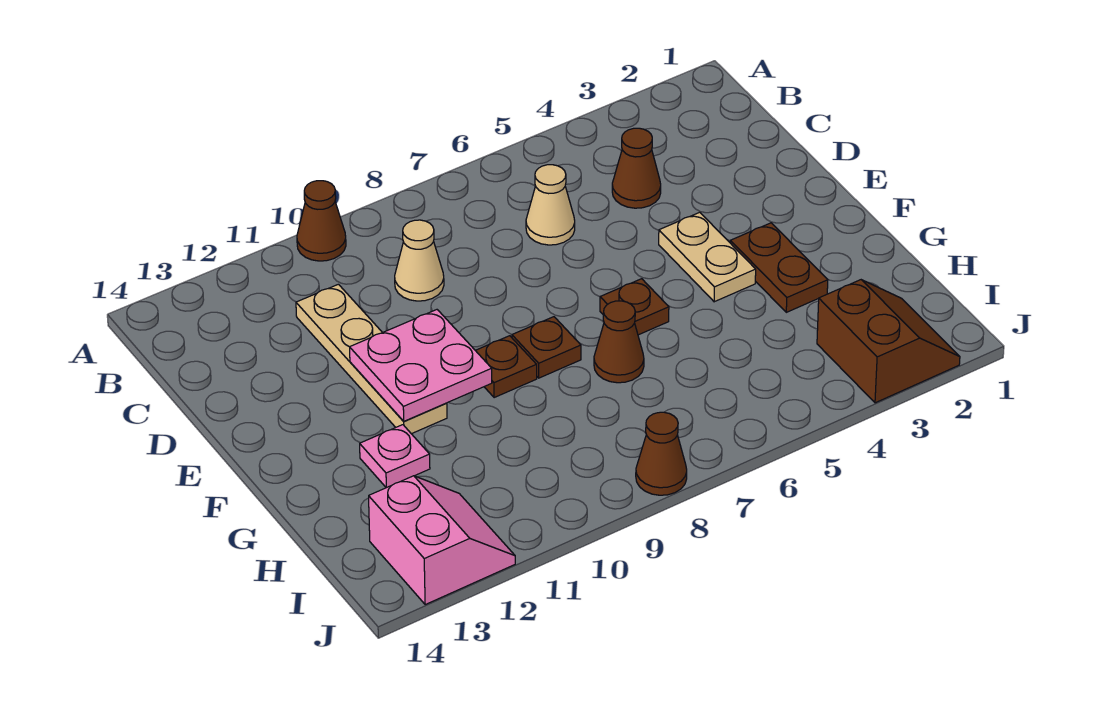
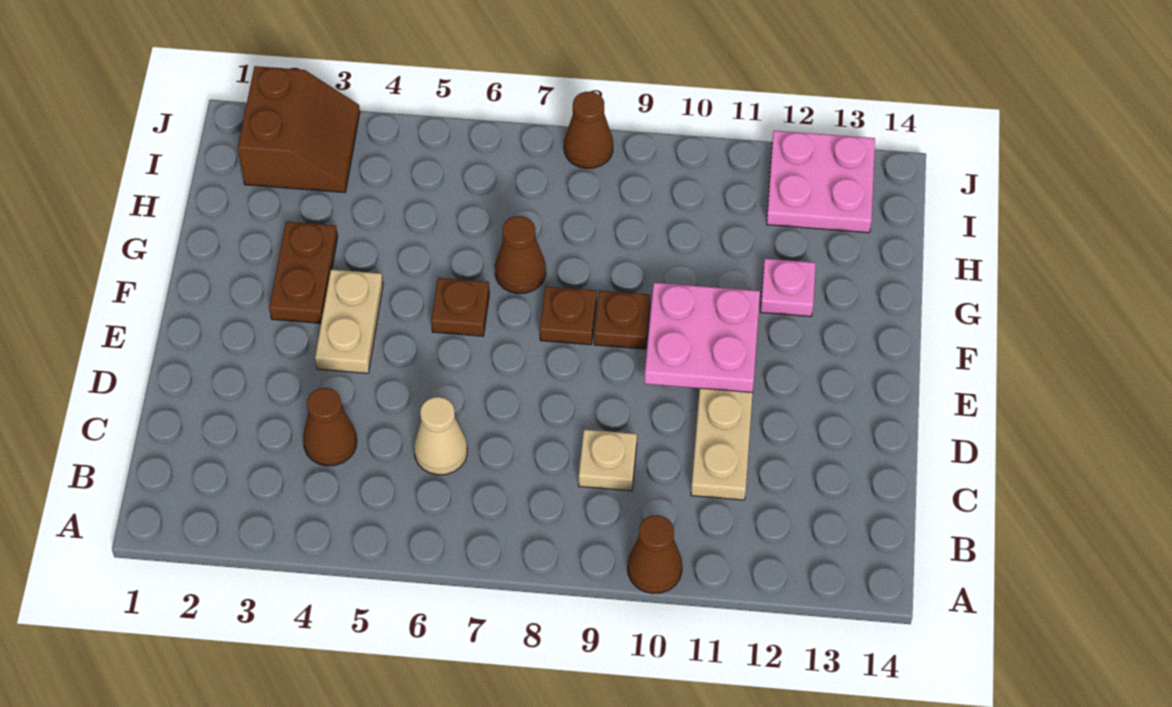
tan 1x1 cone [395,220,444,301] -> tan 1x1 plate [579,430,637,491]
brown 2x2 slope [817,280,960,403] -> brown 2x2 slope turned to [238,66,360,193]
pink 2x2 slope [369,476,515,604] -> pink 2x2 plate [767,131,875,233]

